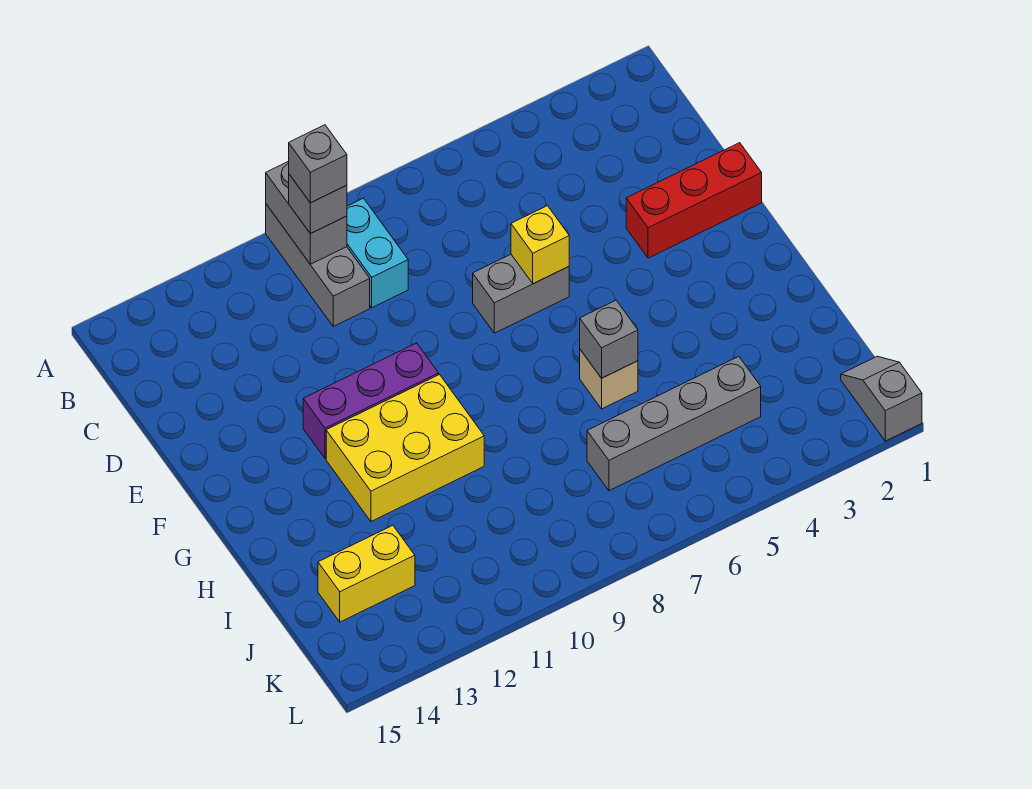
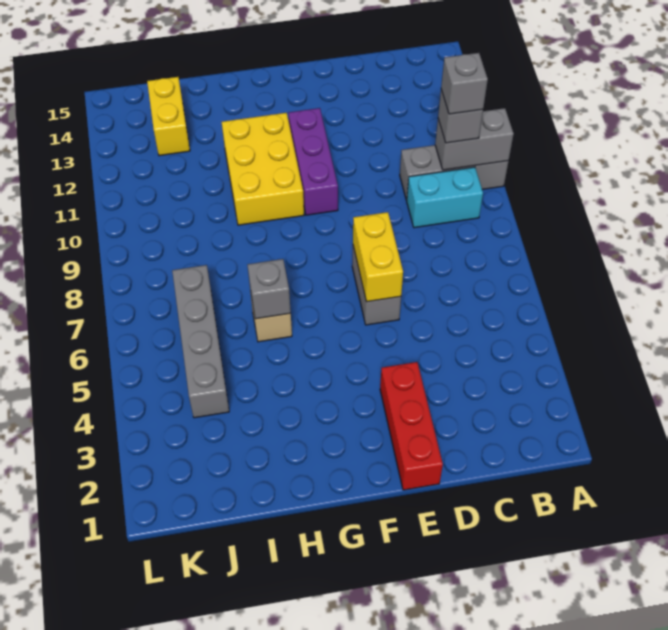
yellow 1x1 brick [511,206,569,284] -> yellow 1x2 brick [353,212,403,302]
grey 1x2 slope [841,356,922,441] -> none

